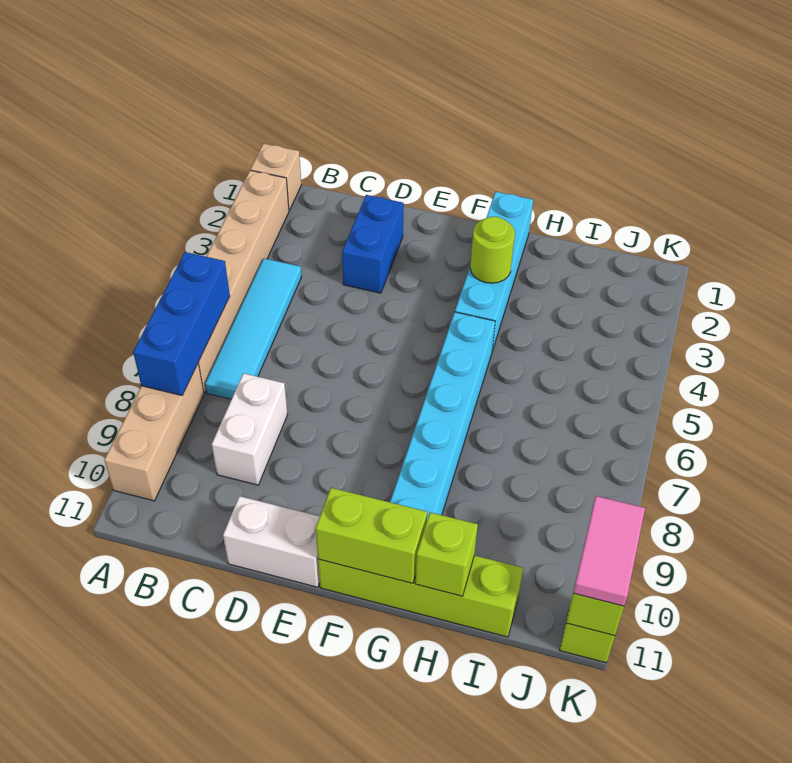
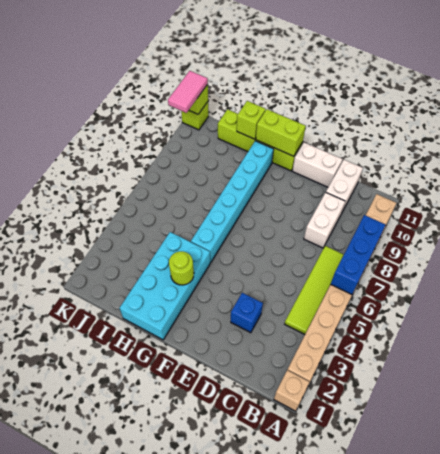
cyan 1x4 tile [205,258,302,399] -> lime 1x4 tile [285,246,344,334]
none -> white 1x2 brick [326,160,363,212]
blue 1x2 brick [342,195,404,293] -> blue 1x1 brick [231,293,263,333]
cyan 1x4 brick [455,192,533,351] -> cyan 2x4 brick [120,232,210,340]

